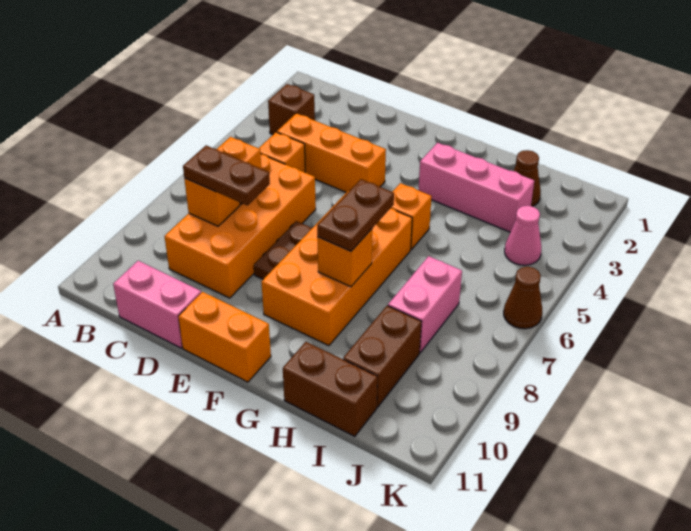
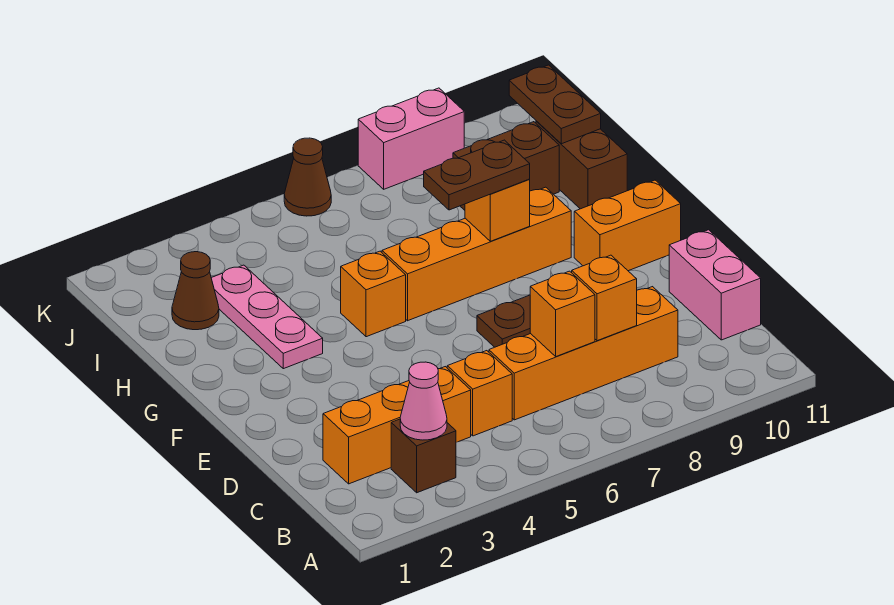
orange 1x3 brick [277,113,386,192] -> orange 1x3 brick turned to [323,367,471,484]
orange 2x4 brick [164,154,316,298] -> orange 1x4 brick [489,287,678,420]
brown 1x2 plate [183,146,270,206] -> brown 1x2 plate moved to [509,65,601,144]
orange 1x2 brick [178,292,271,382] -> orange 1x2 brick turned to [574,180,681,271]
orange 2x4 brick [261,191,412,346] -> orange 1x4 brick [382,187,571,321]
pink 1x3 brick [419,143,534,232] -> pink 1x3 plate [211,265,323,369]
pink 1x2 brick [388,256,462,353] -> pink 1x2 brick moved to [358,88,464,189]
pink 1x1 cone [505,206,541,265] -> pink 1x1 cone moved to [400,362,447,440]

